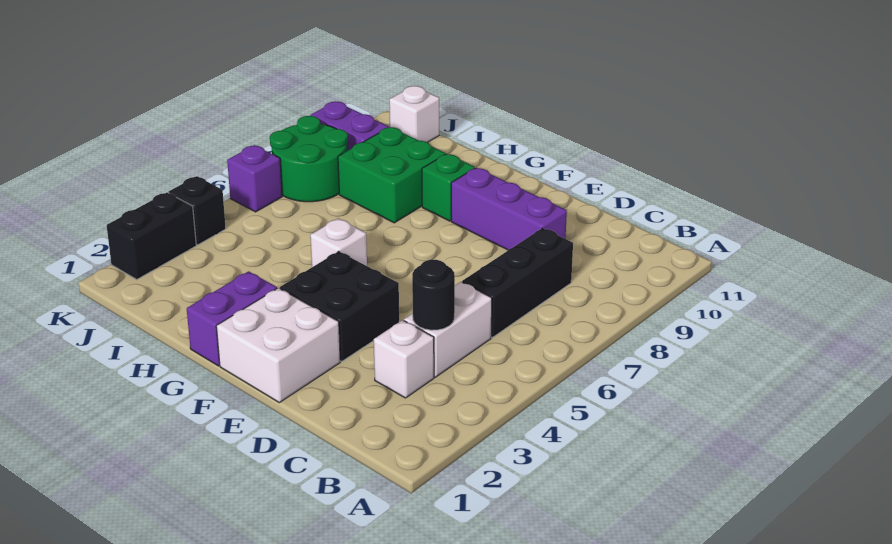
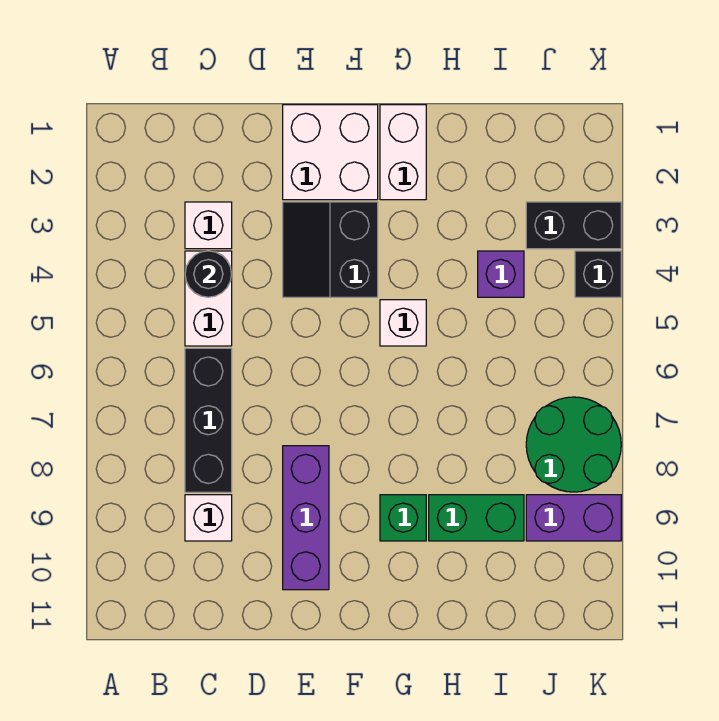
purple 1x3 brick [451,168,567,250] -> purple 1x3 brick turned to [283,446,329,590]
black 2x2 brick [280,251,399,361] -> black 2x2 slope [283,202,378,297]
purple 1x2 brick [187,271,277,366] -> white 1x2 brick [380,105,426,200]
green 2x2 brick [338,127,445,223] -> green 1x2 brick [429,495,524,541]
white 1x1 brick [389,86,439,142] -> white 1x1 brick moved to [185,495,232,541]
black 1x2 brick [107,192,196,279] -> black 1x2 brick turned to [526,202,621,249]
purple 1x1 brick [227,145,282,212] -> purple 1x1 brick moved to [478,251,524,297]

